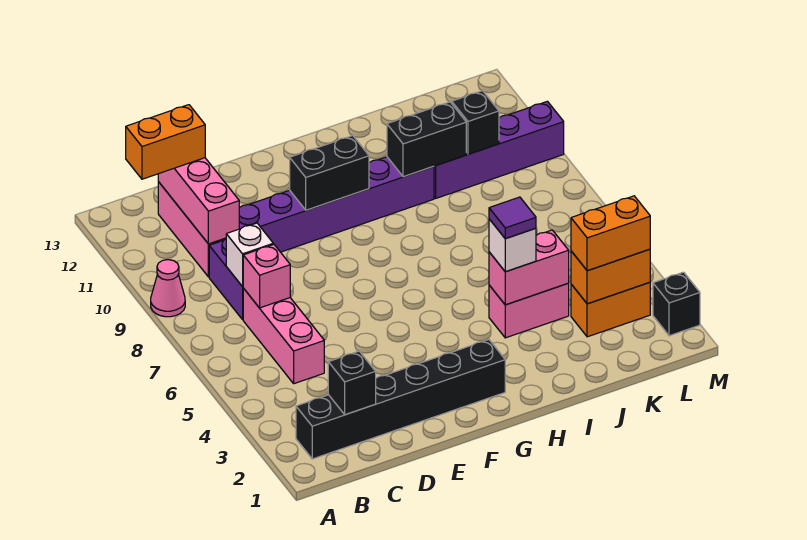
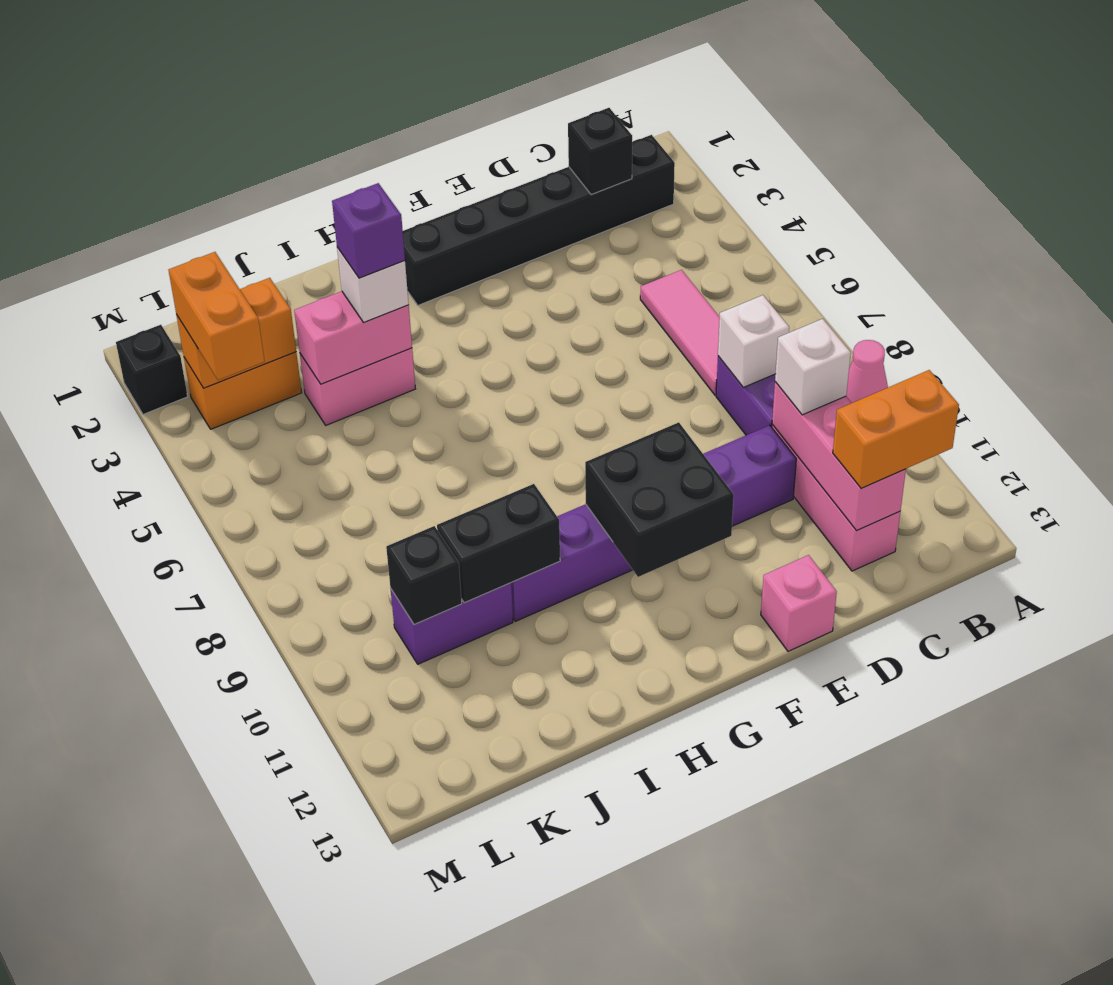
pink 1x3 brick [243,288,324,384] -> pink 1x3 tile [640,270,720,395]
pink 1x1 brick [243,244,290,308] -> pink 1x1 brick moved to [761,555,837,651]
none -> white 1x1 brick [775,319,851,415]
black 1x2 brick [290,136,369,210] -> black 2x2 brick [585,422,734,577]
purple 1x1 tile [489,197,536,239] -> purple 1x1 brick [332,183,405,278]
purple 1x4 brick [434,101,564,198] -> purple 1x2 brick [390,583,513,664]
orange 1x2 brick [571,196,650,271] -> orange 1x2 brick turned to [169,252,265,380]

